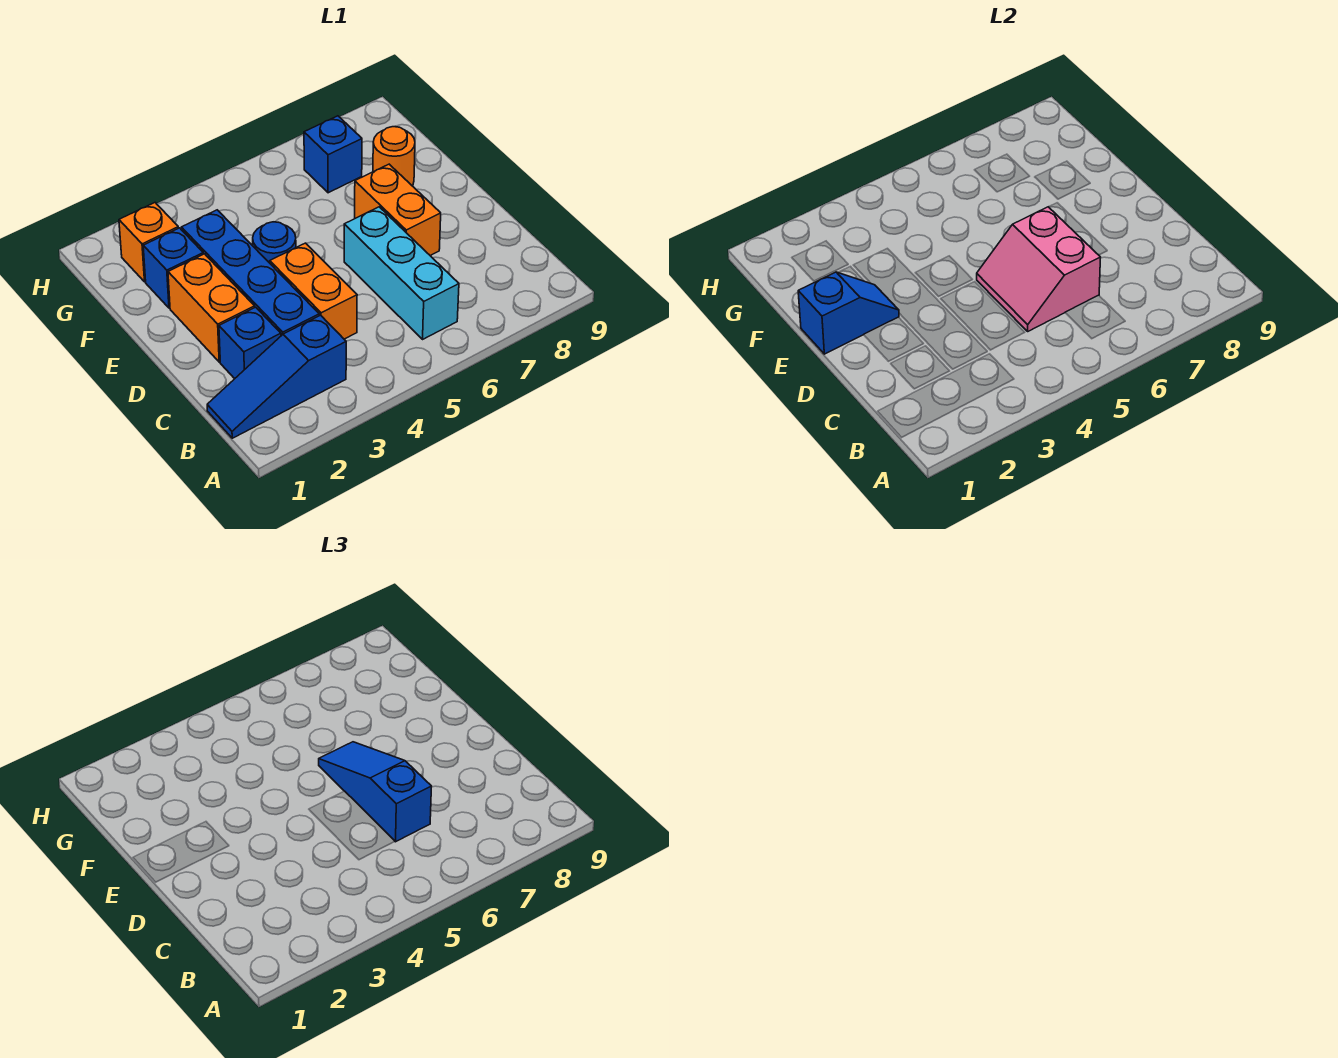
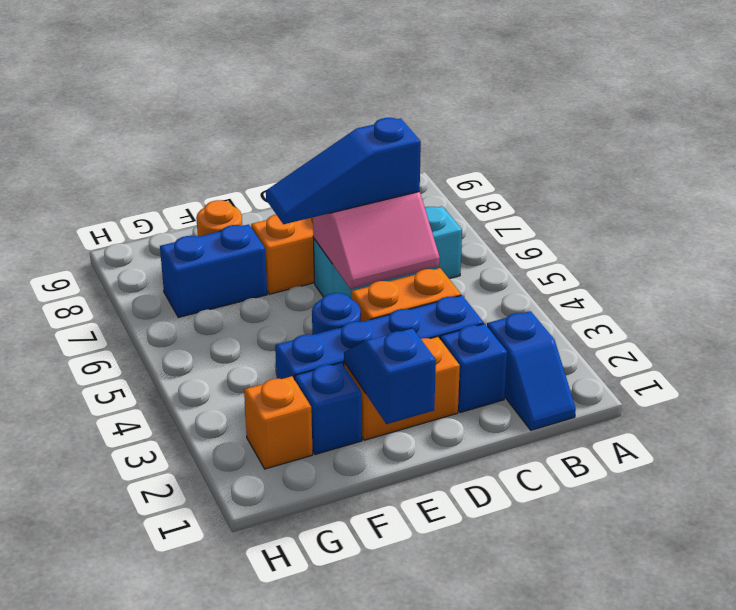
blue 1x3 slope [207,315,346,438] -> blue 1x2 slope [487,311,576,430]
blue 1x1 brick [304,116,362,193] -> blue 1x2 brick [160,224,267,317]

